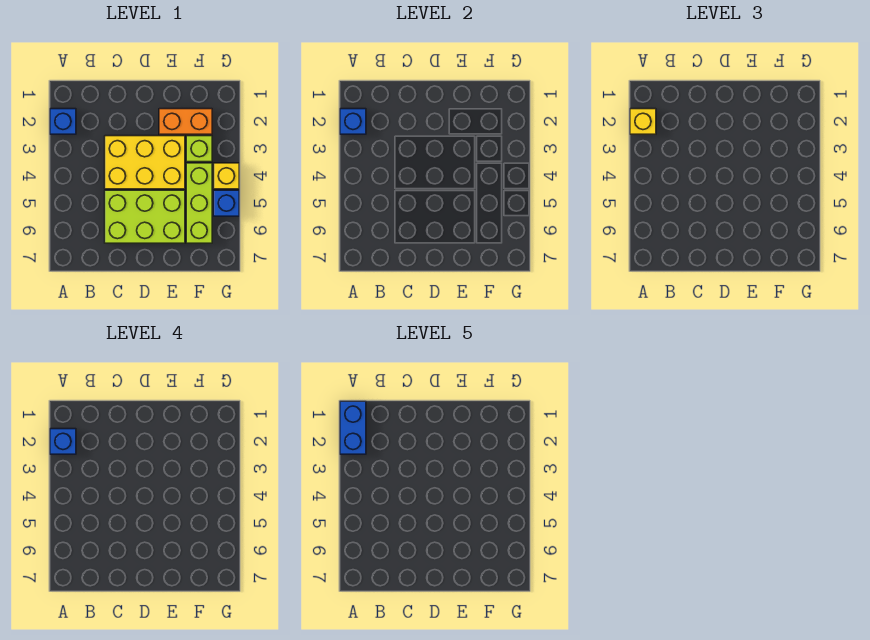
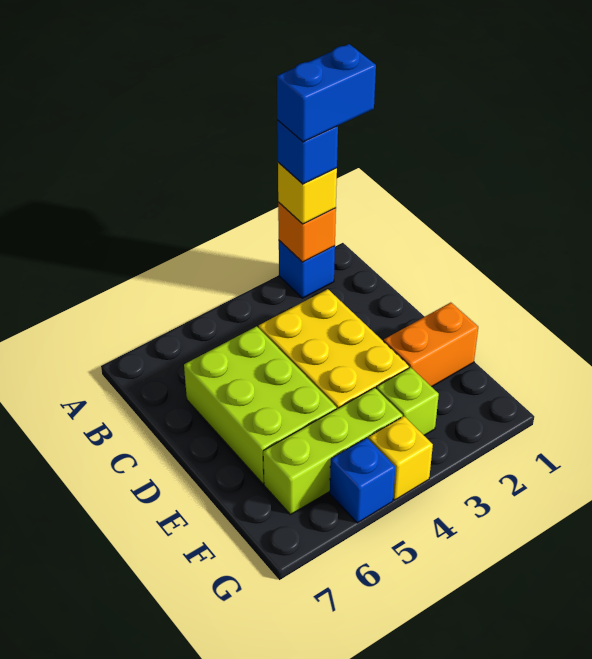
blue 1x1 brick [340,109,366,134] -> orange 1x1 brick [278,202,336,262]
orange 1x2 brick [159,109,212,134] -> orange 1x2 brick turned to [384,303,478,387]

